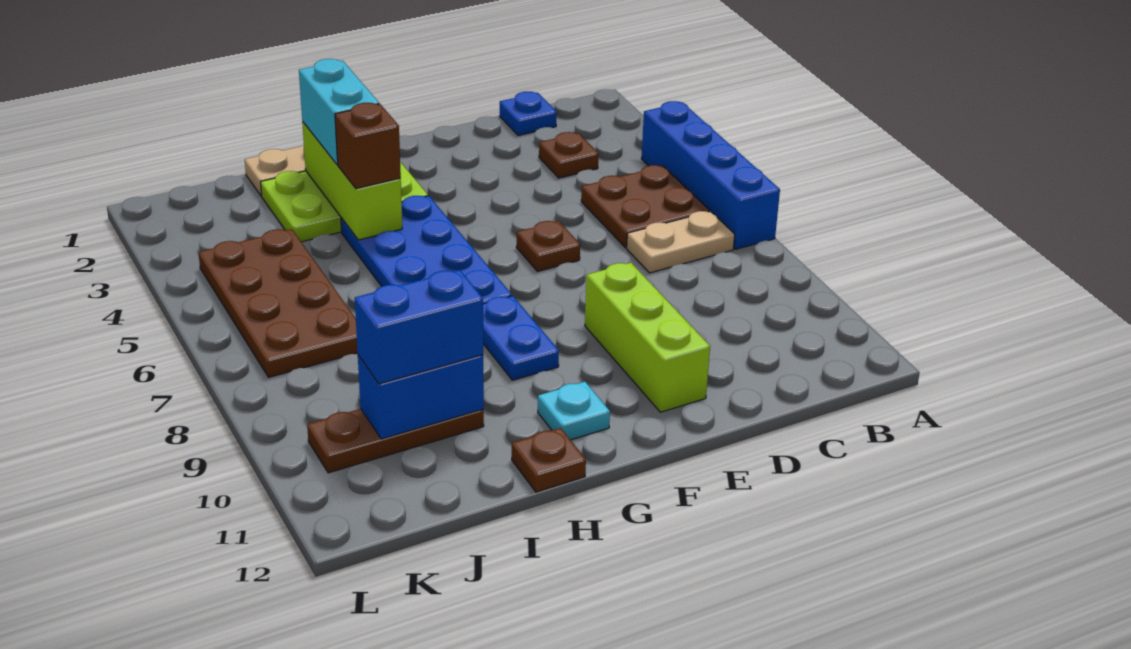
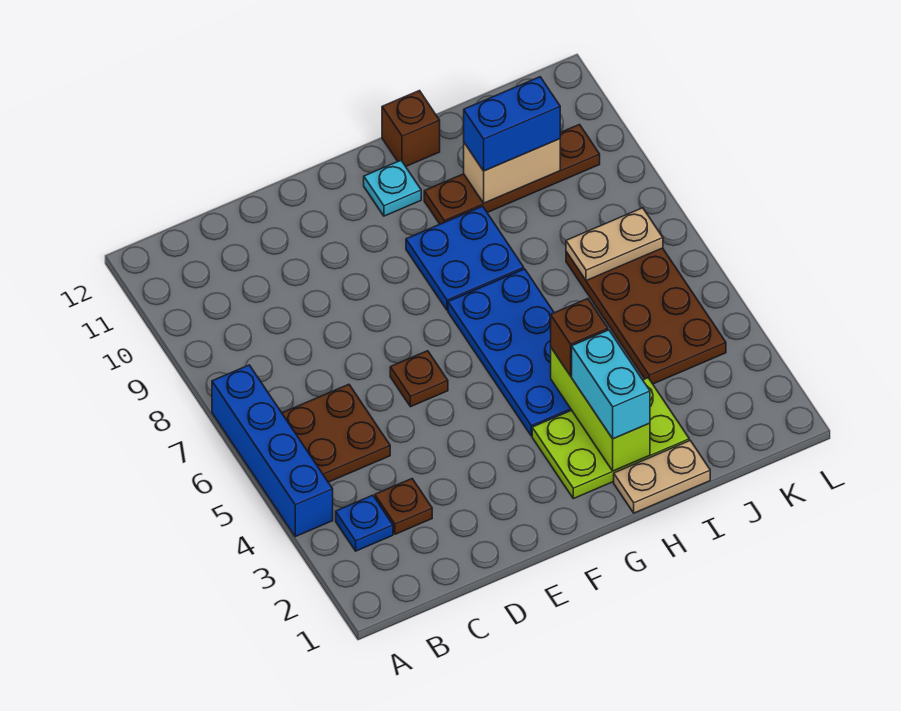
tan 1x2 plate [627,211,735,273] -> tan 1x2 plate moved to [566,208,663,281]
blue 1x1 plate [500,92,557,136] -> blue 1x1 plate moved to [336,495,393,551]
lime 1x3 brick [585,263,710,412] -> none
blue 1x2 plate [483,296,559,380] -> blue 2x2 plate [406,206,524,310]
brown 1x1 plate [512,428,586,492] -> brown 1x1 brick [382,91,440,166]
brown 1x3 plate [307,409,484,473] -> brown 1x4 plate [424,125,600,224]
blue 1x2 brick [358,355,484,439] -> tan 1x2 brick [464,139,560,203]

